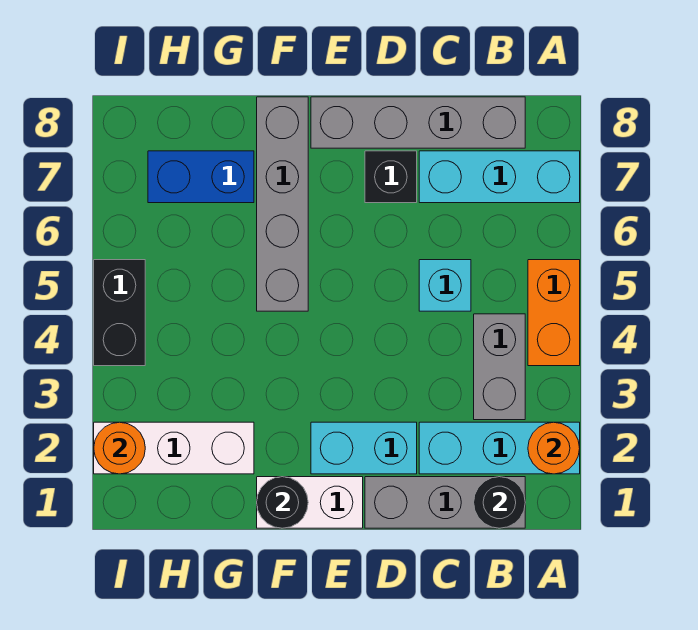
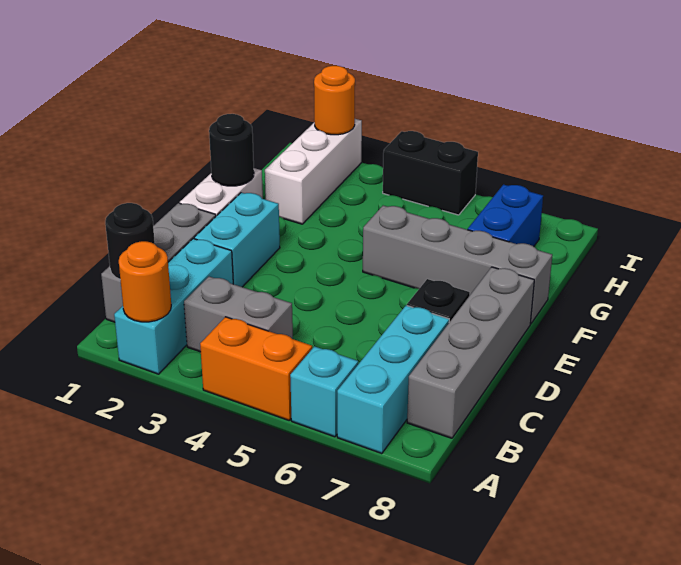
cyan 1x1 brick [419,260,471,311] -> cyan 1x1 brick moved to [290,346,358,437]

